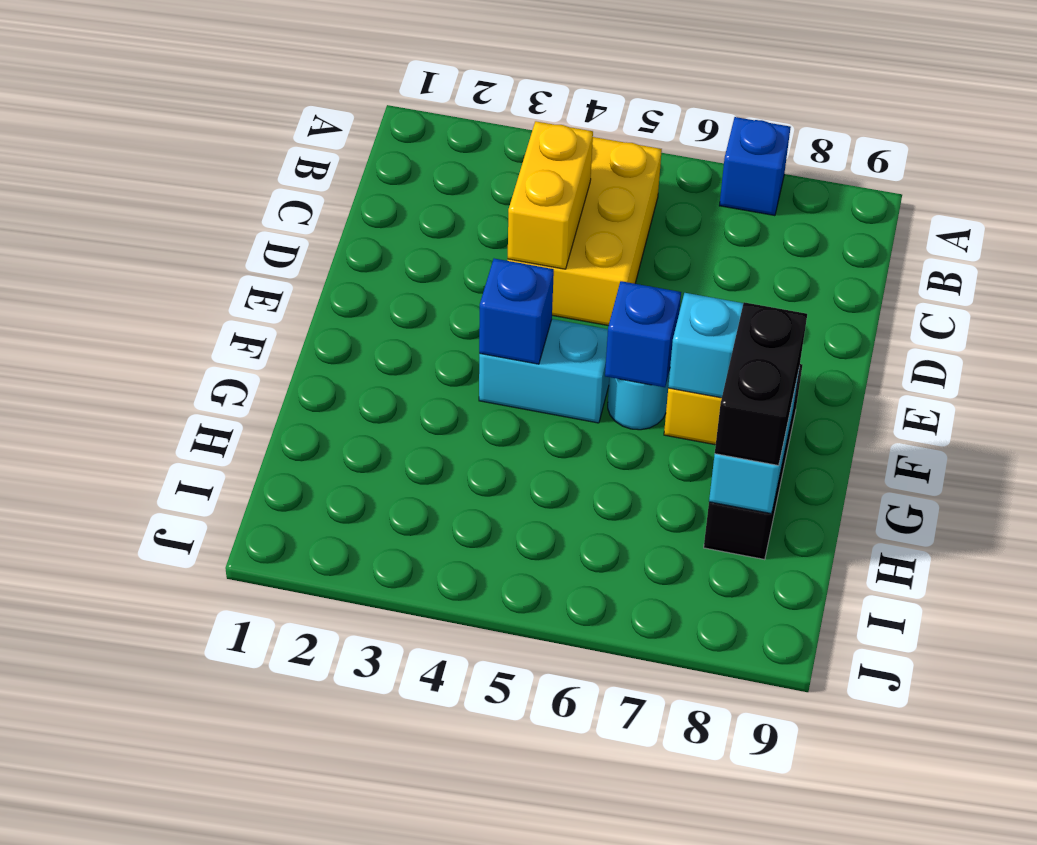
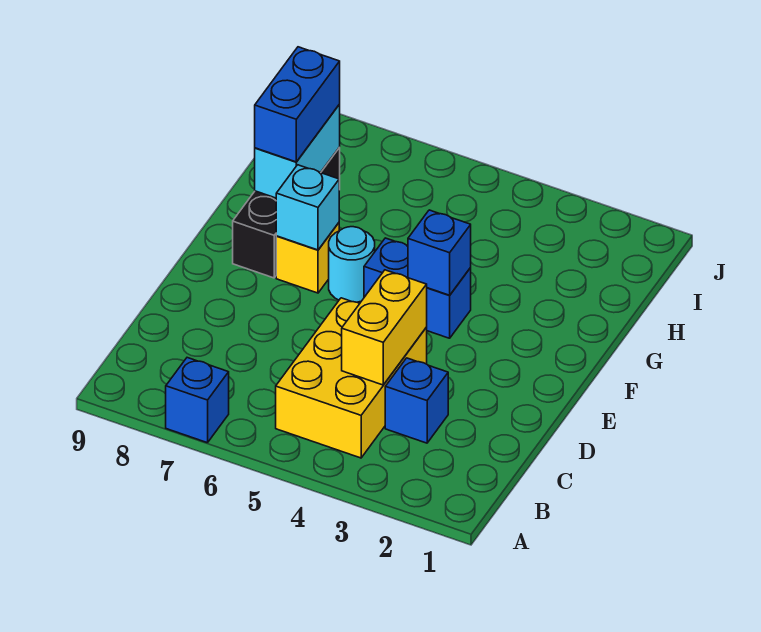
cyan 1x2 brick [479,319,609,423] -> blue 1x2 brick [364,238,471,338]
blue 1x1 brick [605,281,681,387] -> blue 1x1 brick moved to [385,358,448,443]
black 1x2 brick [715,302,807,466] -> blue 1x2 brick [255,47,340,162]

